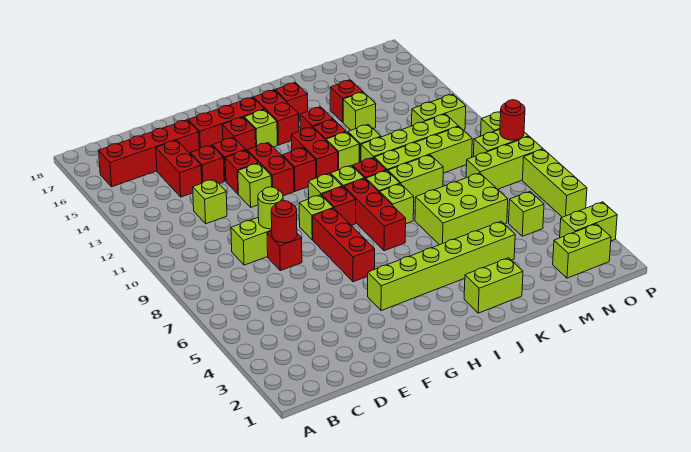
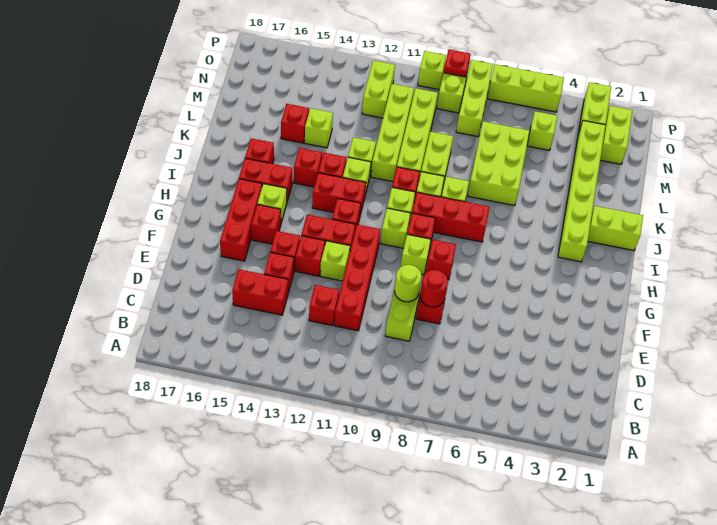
red 1x4 brick [99,120,199,187] -> red 1x4 brick moved to [334,225,381,331]
lime 1x1 brick [193,179,227,224] -> red 1x1 brick [309,285,339,326]
lime 1x6 brick [367,221,515,311] -> lime 1x6 brick moved to [558,121,606,262]
red 1x3 brick [313,208,375,282] -> red 1x1 brick [426,239,456,280]
lime 1x2 brick [464,258,523,313] -> lime 1x2 brick turned to [588,206,643,250]
red 1x1 round brick [500,100,525,140] -> red 1x1 plate [444,49,471,77]

